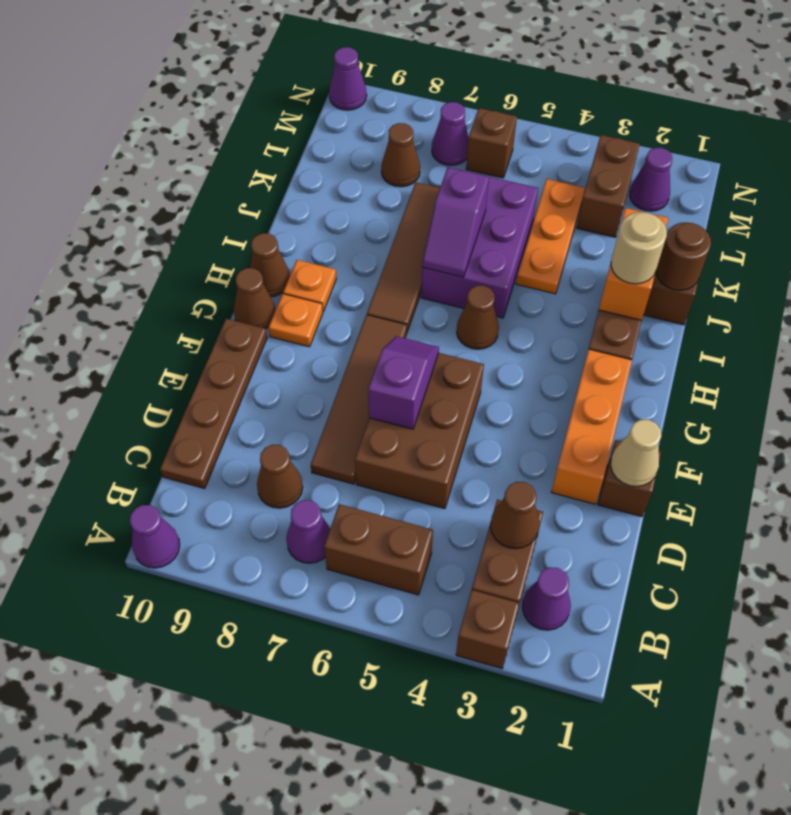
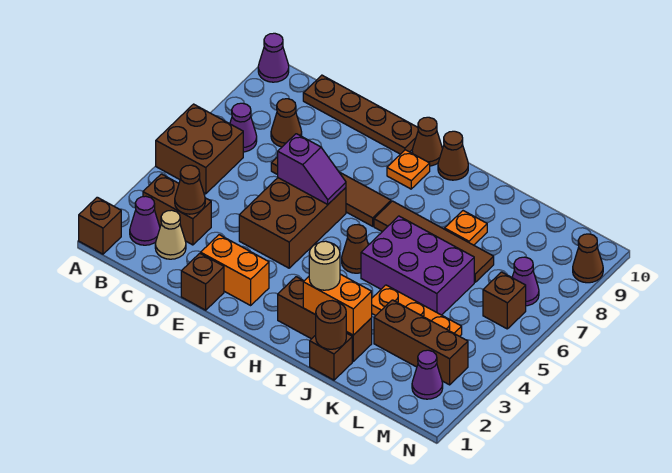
brown 1x1 brick [456,590,520,669] -> brown 1x1 brick moved to [79,197,121,254]
brown 1x2 brick [324,504,433,595] -> brown 2x2 brick [156,104,243,194]
brown 2x3 brick [355,353,484,509] -> brown 2x3 brick turned to [239,178,346,268]
tan 1x1 cone [611,420,661,487] -> tan 1x1 cone moved to [155,210,186,259]
orange 1x3 brick [551,349,632,504] -> orange 1x2 brick [201,235,269,305]
orange 1x1 plate [283,260,336,311] -> orange 1x1 plate moved to [445,211,487,245]
purple 1x2 slope [422,167,489,277] -> none
brown 1x2 brick [577,135,640,237] -> brown 1x3 brick [374,300,468,385]
brown 1x1 cone [381,123,420,187] -> brown 1x1 cone moved to [573,234,603,283]
purple 1x1 cone [329,47,367,110] -> none

